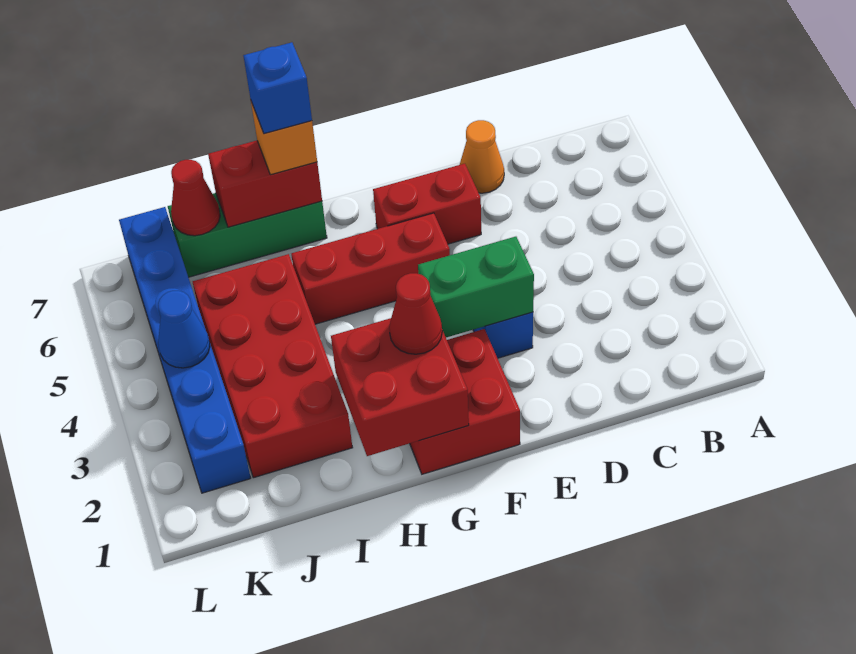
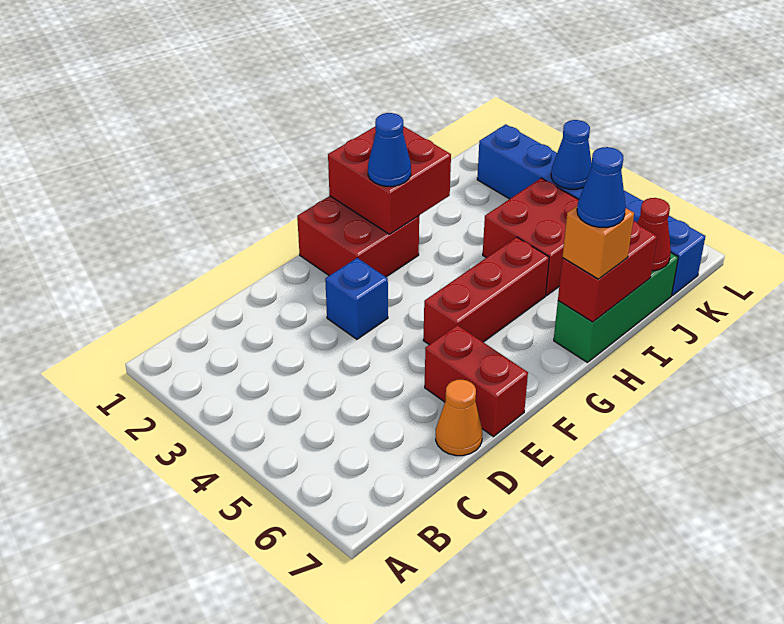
green 1x2 brick [418,237,534,337] -> none
red 1x2 brick [373,164,481,244] -> red 1x2 brick turned to [425,325,528,437]
red 1x1 cone [389,273,442,354] -> blue 1x1 cone [368,113,411,186]
blue 1x1 brick [243,42,312,134] -> blue 1x1 cone [577,147,626,227]
red 2x4 brick [193,254,353,478] -> red 2x2 brick [483,178,579,295]

